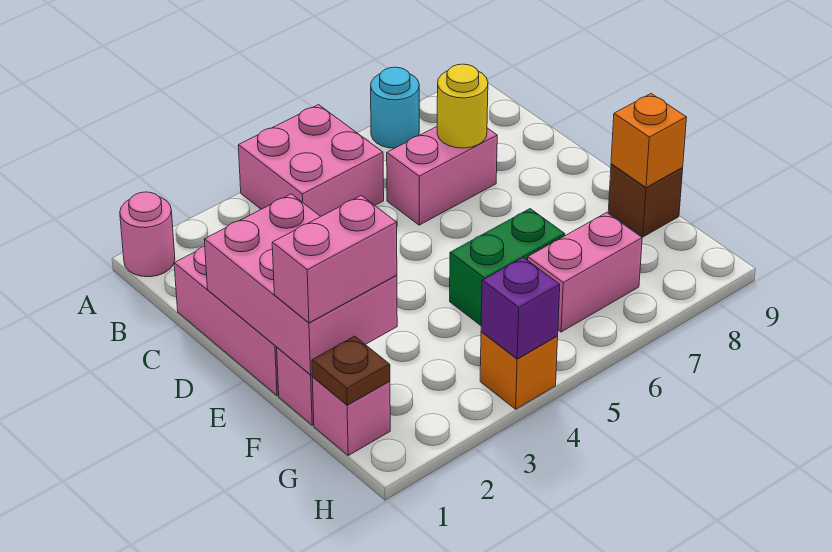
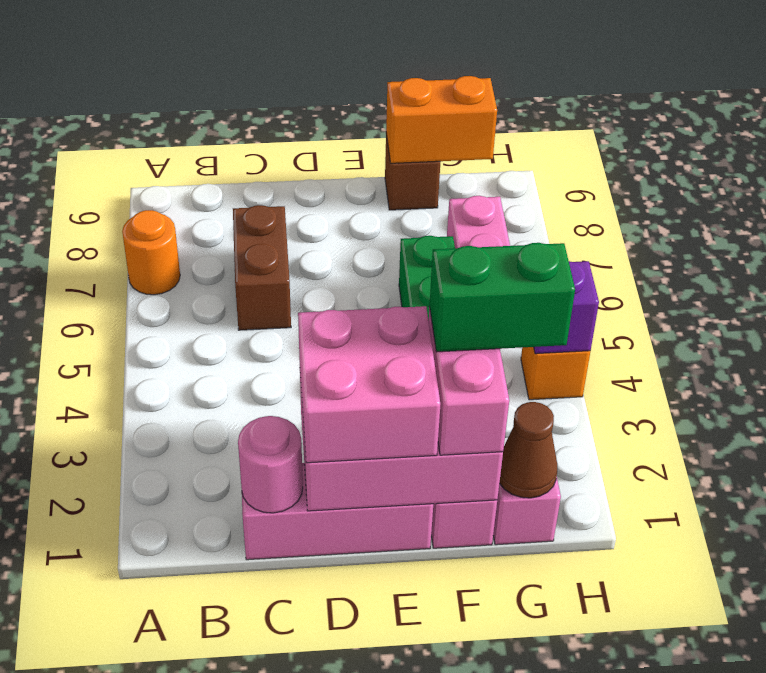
pink 1x1 round brick [120,192,175,277] -> pink 1x1 round brick moved to [238,416,303,513]
pink 2x2 brick [238,105,384,216] -> pink 2x2 brick moved to [298,306,440,463]
cyan 1x1 round brick [371,67,419,148] -> orange 1x1 round brick [122,210,180,295]
pink 1x2 brick [387,127,497,225] -> brown 1x2 brick [233,205,291,330]
yellow 1x1 round brick [437,64,488,148] -> none
none -> green 1x2 brick [430,243,575,352]
orange 1x1 brick [611,94,687,188] -> orange 1x2 brick [386,76,497,163]
brown 1x1 plate [312,336,390,405] -> brown 1x1 cone [500,402,557,498]

